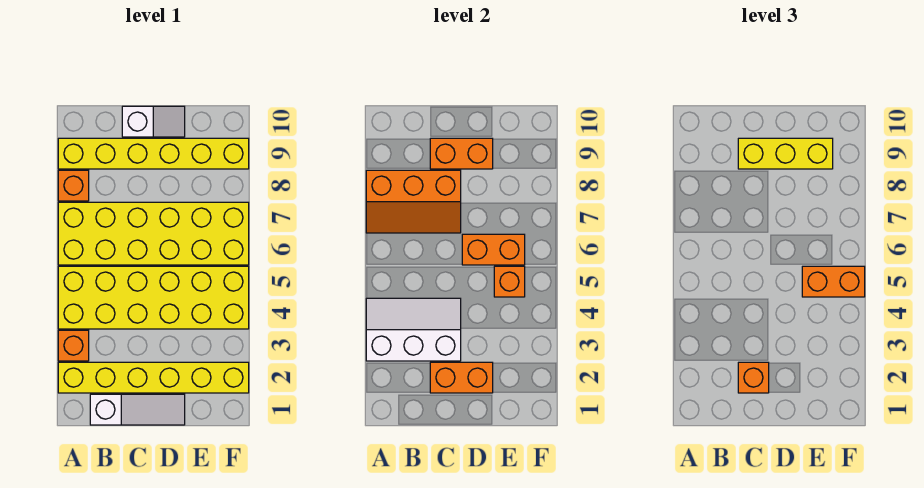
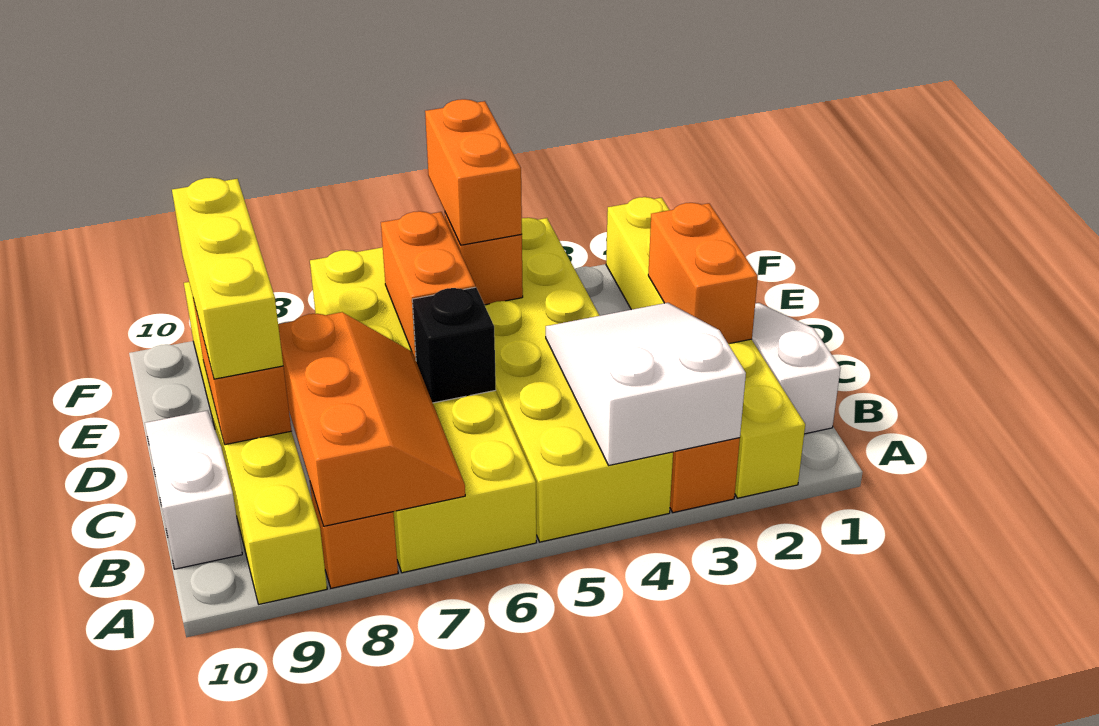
white 2x3 slope [366,298,461,361] -> white 2x3 slope turned to [546,303,746,465]
orange 1x1 brick [738,362,769,393] -> none
none -> black 1x1 brick [412,287,496,403]
white 1x2 slope [122,106,185,137] -> white 1x3 slope [145,410,242,569]

